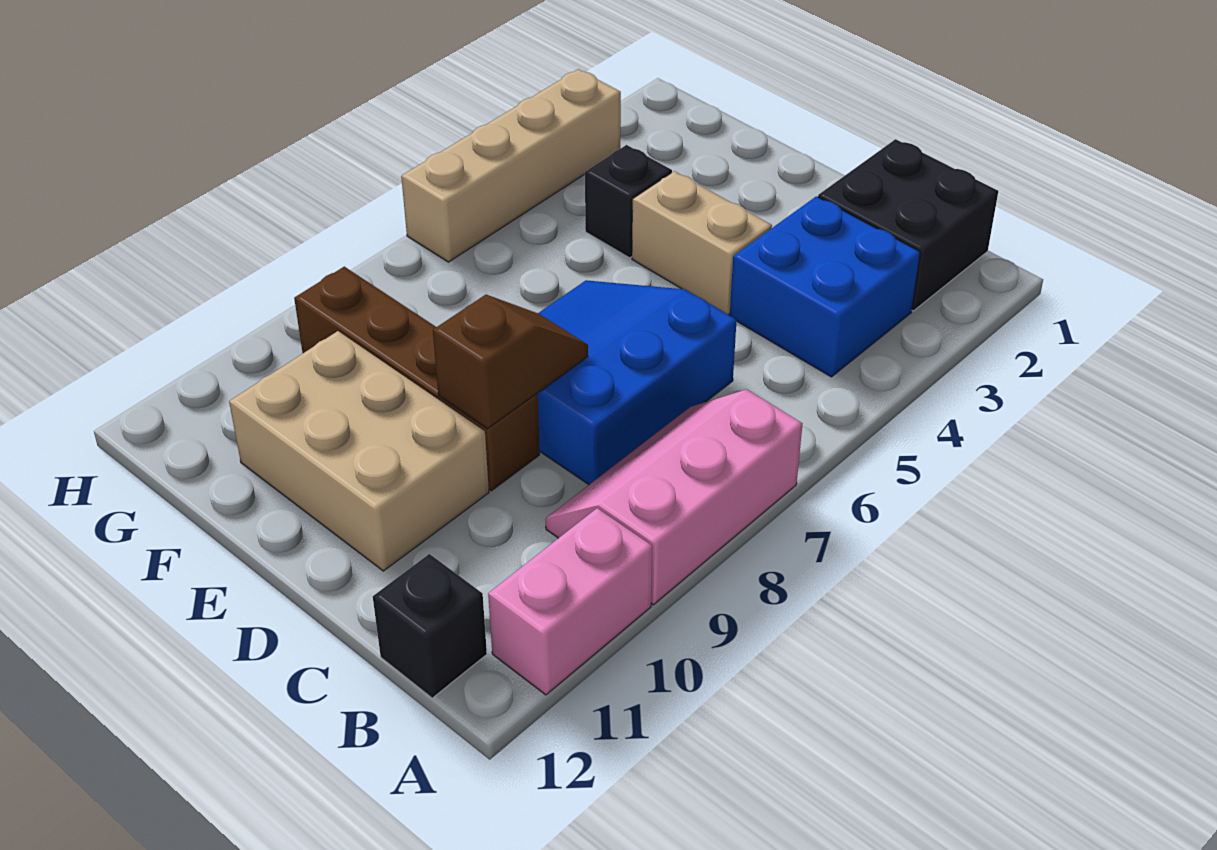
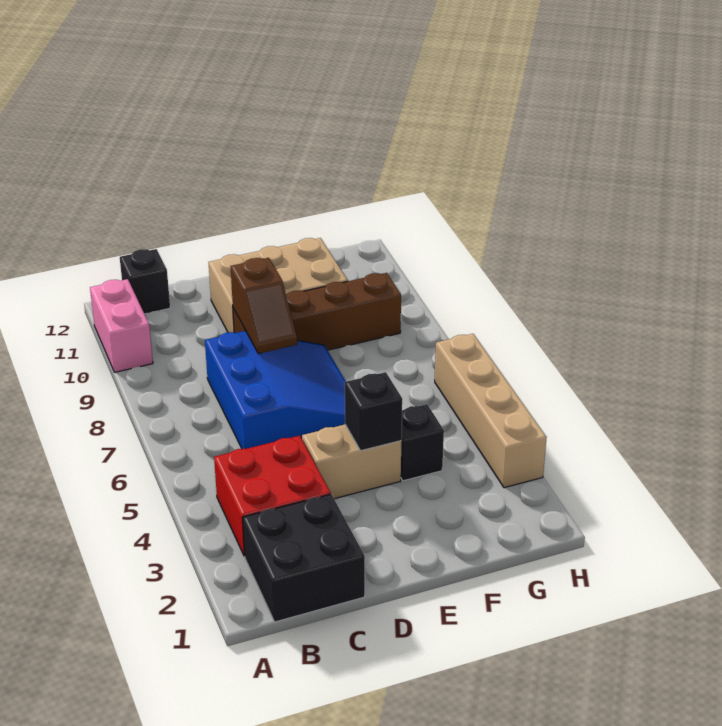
pink 2x3 slope [546,389,802,605] -> none
blue 2x2 brick [730,196,920,377] -> red 2x2 brick [214,436,331,556]
none -> black 1x1 brick [345,372,402,451]

